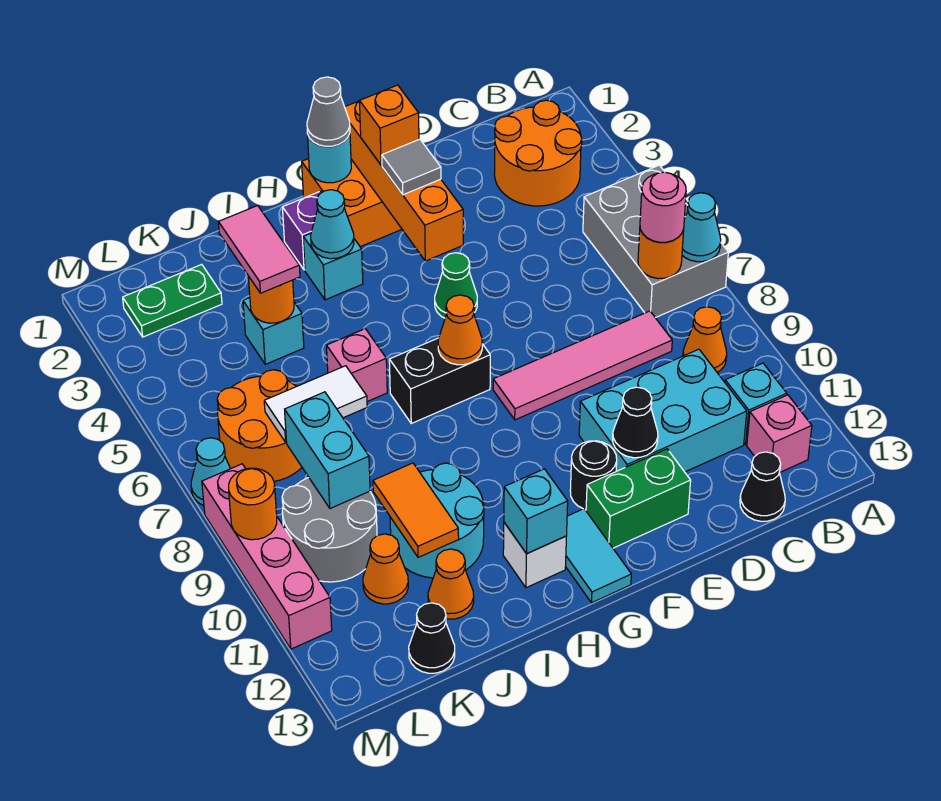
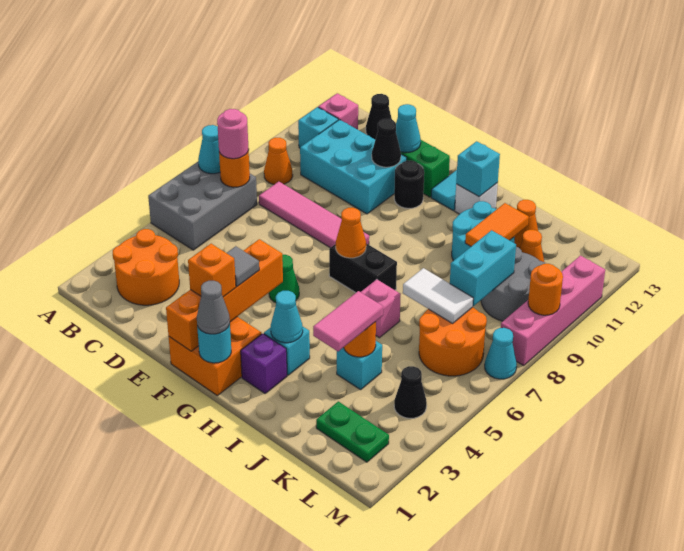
none -> cyan 1x1 cone [396,104,421,152]
black 1x1 cone [409,603,455,673] -> black 1x1 cone moved to [394,366,427,418]

